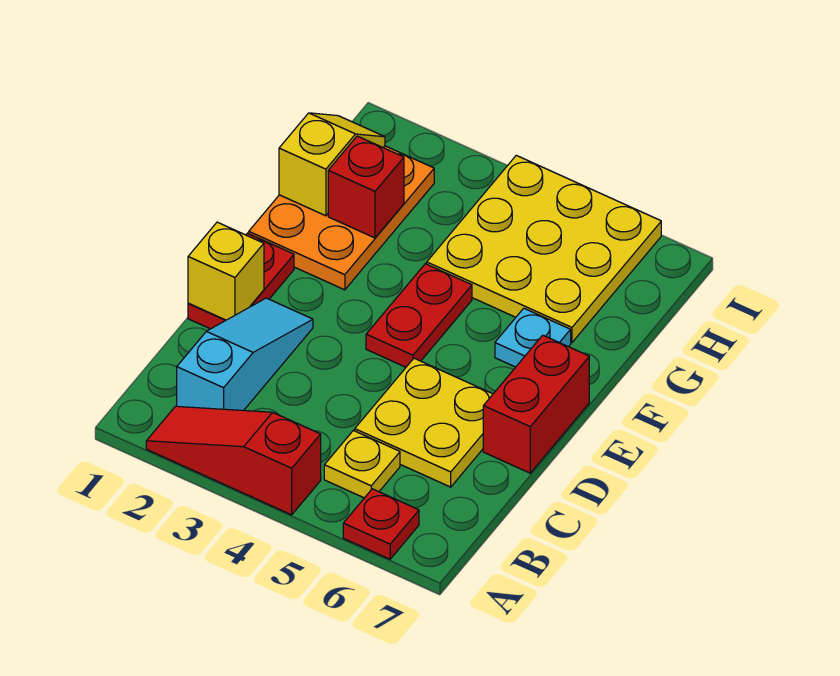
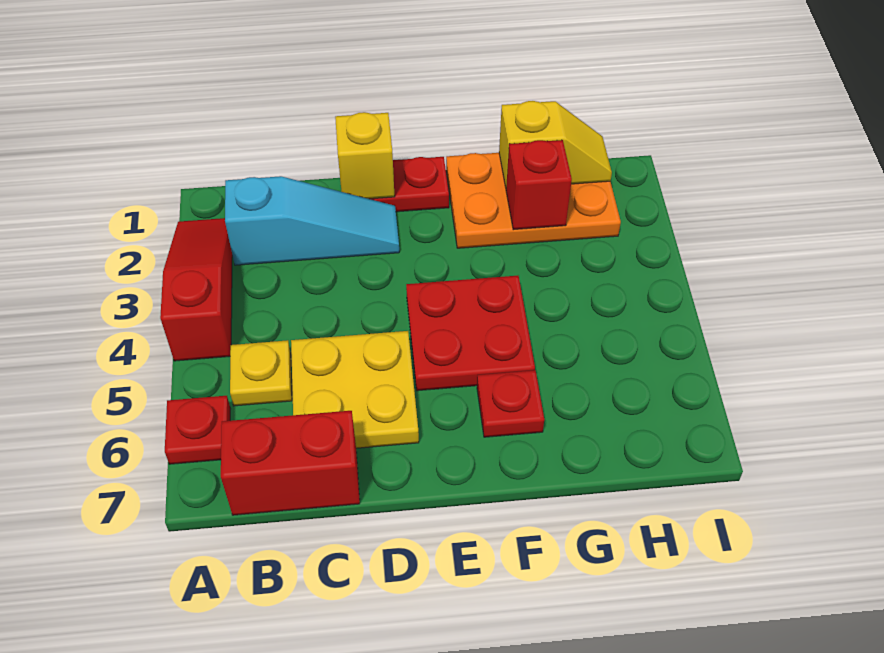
red 1x2 brick [483,335,589,473] -> red 1x2 brick moved to [221,411,360,515]
red 1x2 plate [366,264,472,367] -> red 2x2 plate [406,276,535,391]
cyan 1x1 plate [495,308,571,367] -> red 1x1 plate [477,370,544,437]
yellow 3x3 plate [427,155,661,343] -> none

